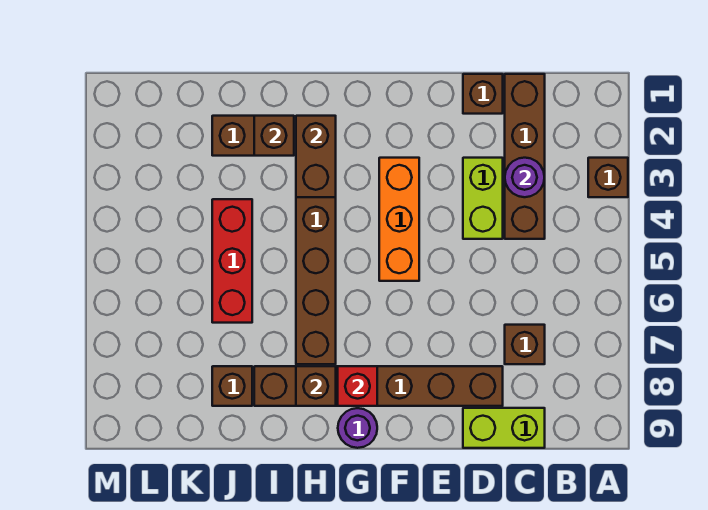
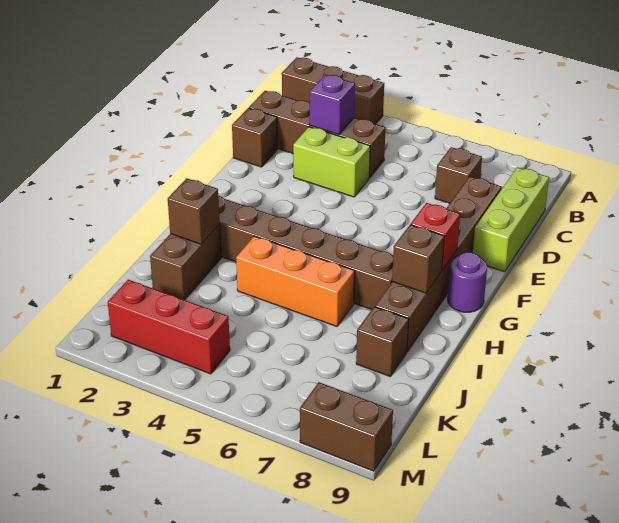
brown 1x1 brick [588,158,628,197] -> brown 1x3 brick [282,57,384,124]
purple 1x1 round brick [505,158,545,197] -> purple 1x1 brick [310,74,355,134]
lime 1x2 brick [463,408,545,448] -> lime 1x3 brick [473,167,549,272]
orange 1x3 brick [379,158,419,281] -> orange 1x3 brick moved to [236,236,354,326]
brown 1x2 brick [296,116,336,197] -> brown 1x2 brick moved to [300,382,393,471]
red 1x3 brick [212,199,252,323] -> red 1x3 brick moved to [108,280,230,374]

